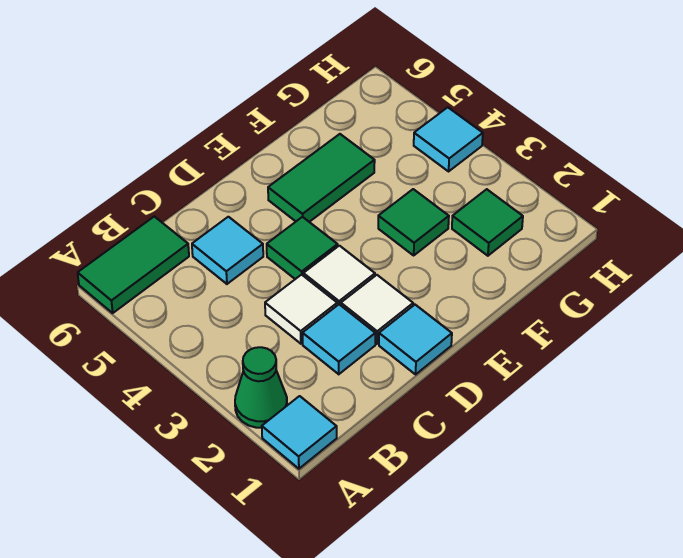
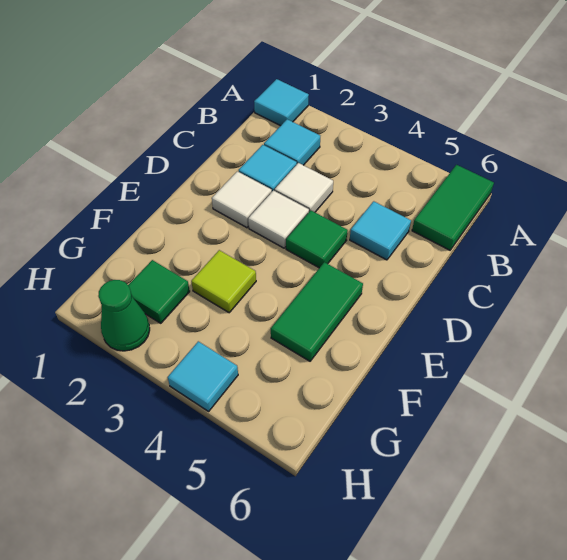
green 1x1 cone [235,347,287,428] -> green 1x1 cone moved to [98,280,150,351]
cyan 1x1 tile [379,305,452,374] -> cyan 1x1 tile moved to [264,119,320,165]
green 1x1 tile [378,189,449,255] -> lime 1x1 tile [191,250,256,313]

